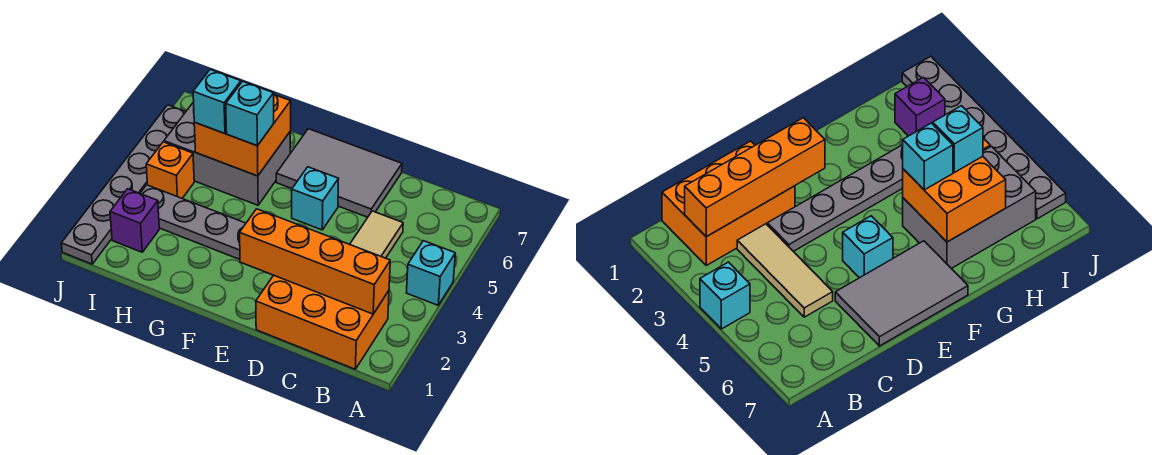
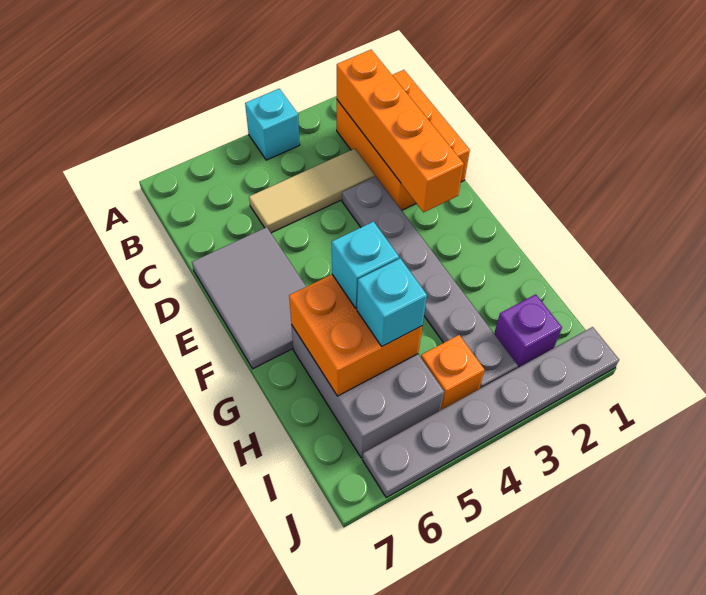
cyan 1x1 brick [292,167,338,230] -> none

